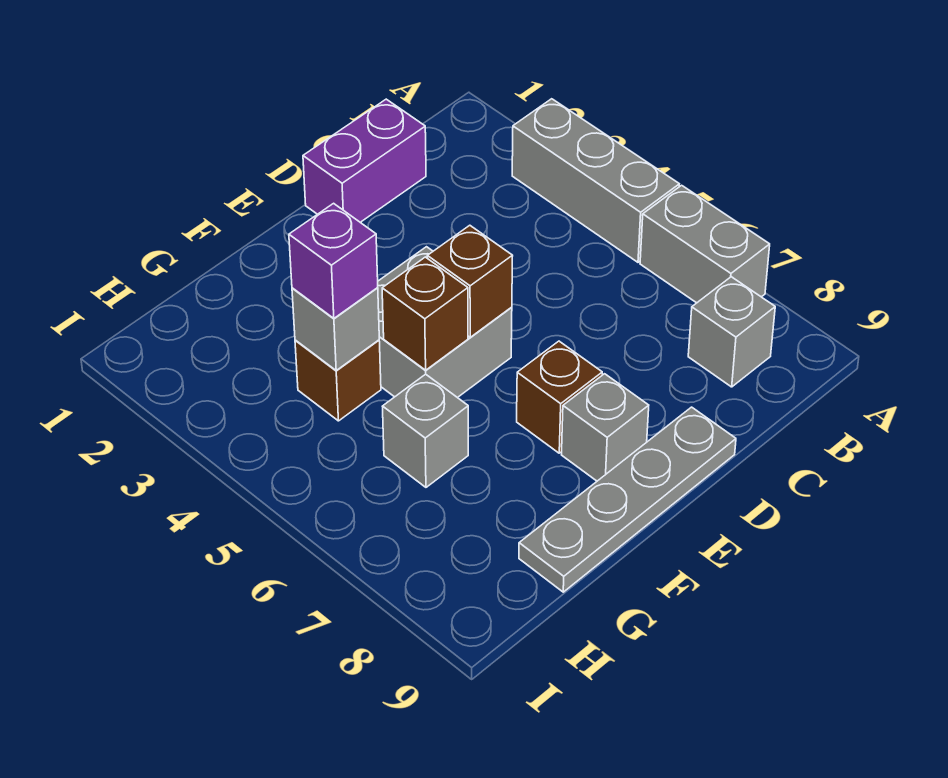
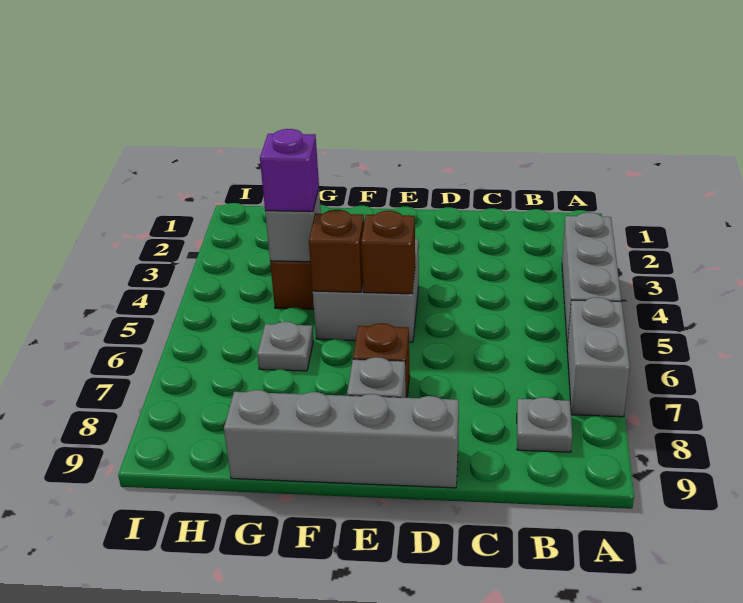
grey 1x1 brick [688,277,775,387] -> grey 1x1 plate [517,397,572,452]
purple 1x2 brick [303,99,426,222] -> none
grey 1x4 plate [519,407,736,592] -> grey 1x4 brick [224,390,459,488]
grey 1x1 brick [382,374,468,487] -> grey 1x1 plate [257,322,314,371]

